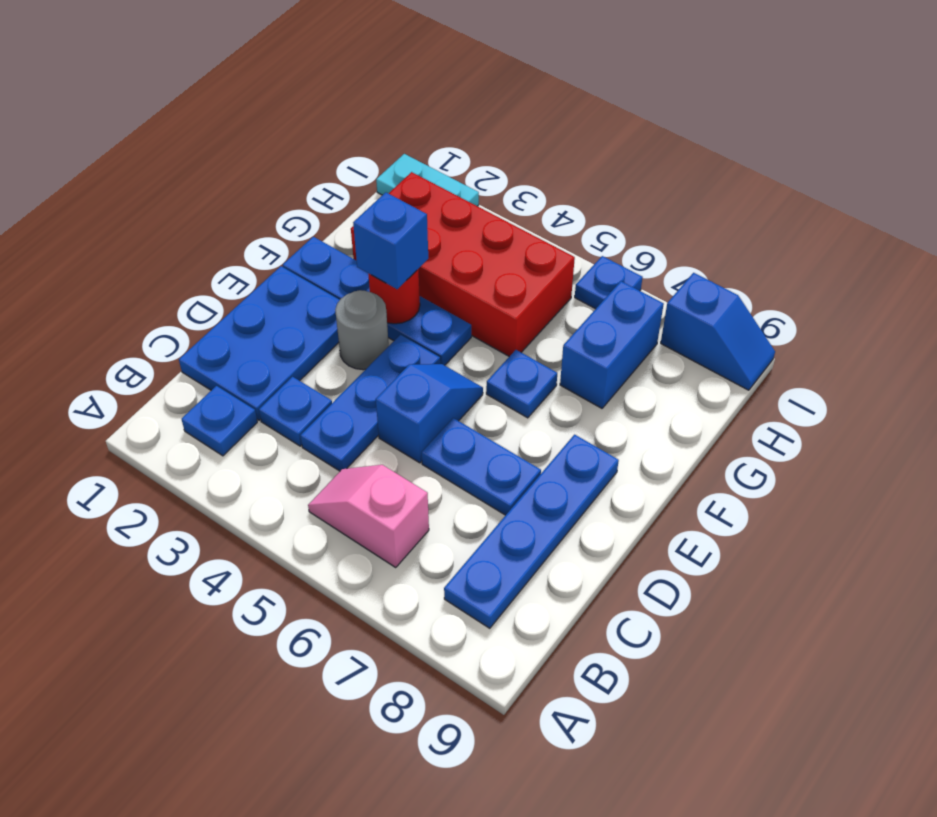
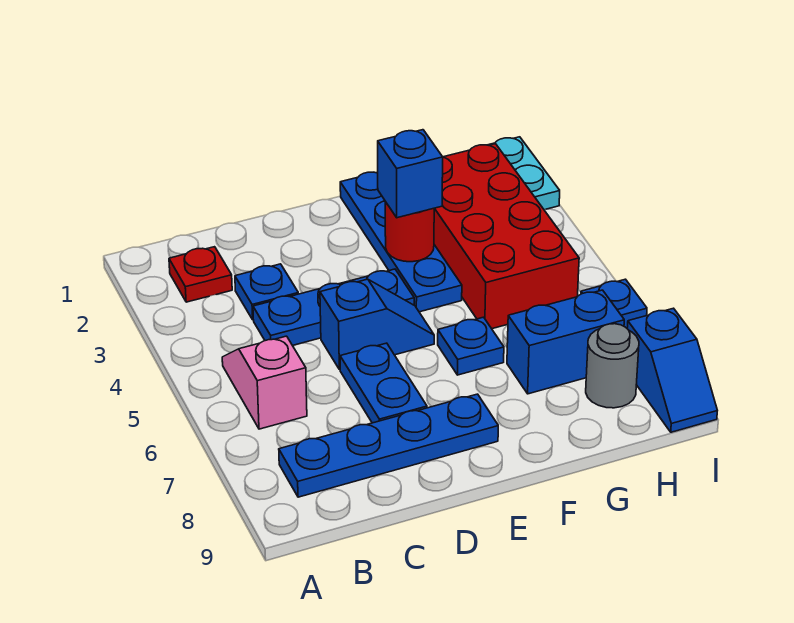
blue 1x1 plate [182,386,257,456] -> red 1x1 plate [169,247,232,302]
blue 2x3 plate [179,266,340,420] -> none
grey 1x1 round brick [335,290,389,370] -> grey 1x1 round brick moved to [586,324,639,408]

